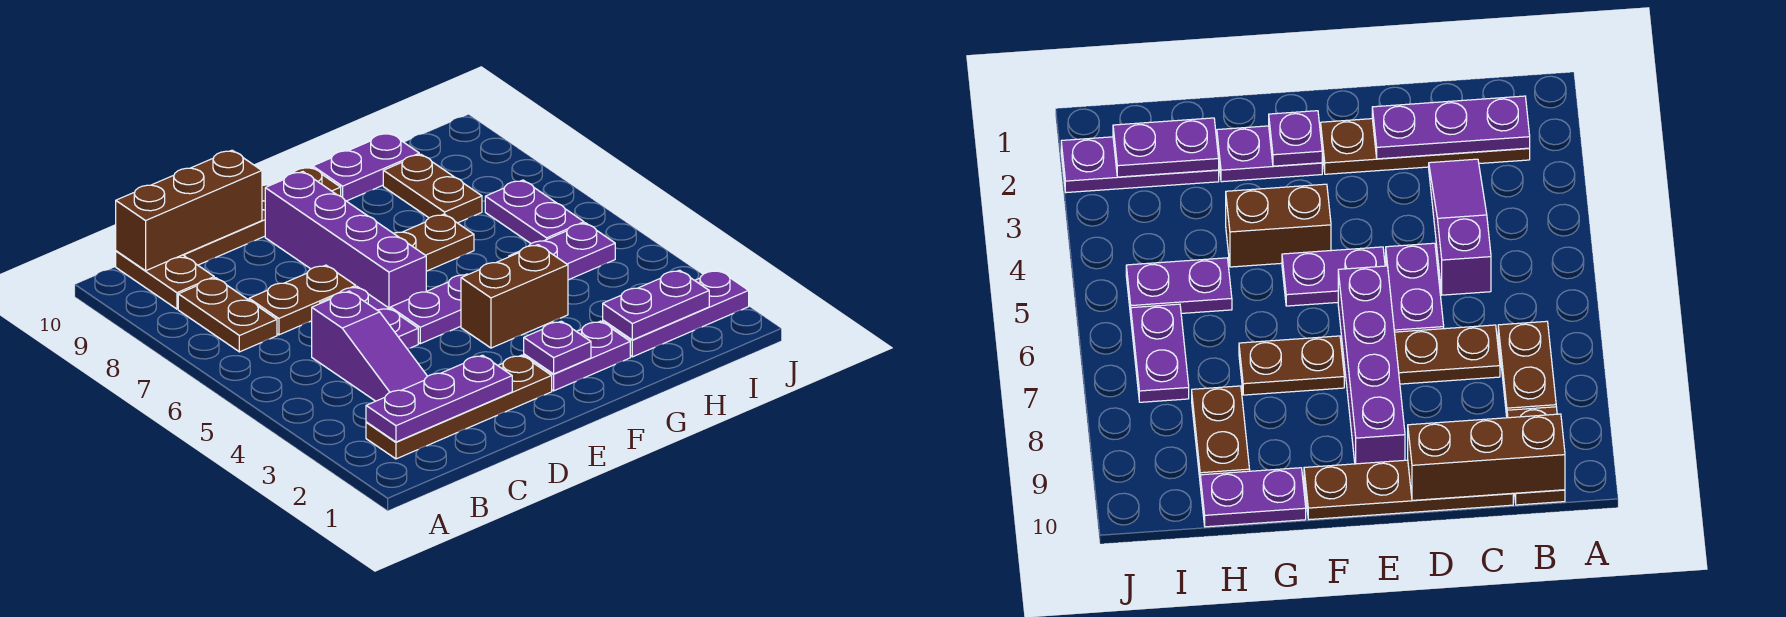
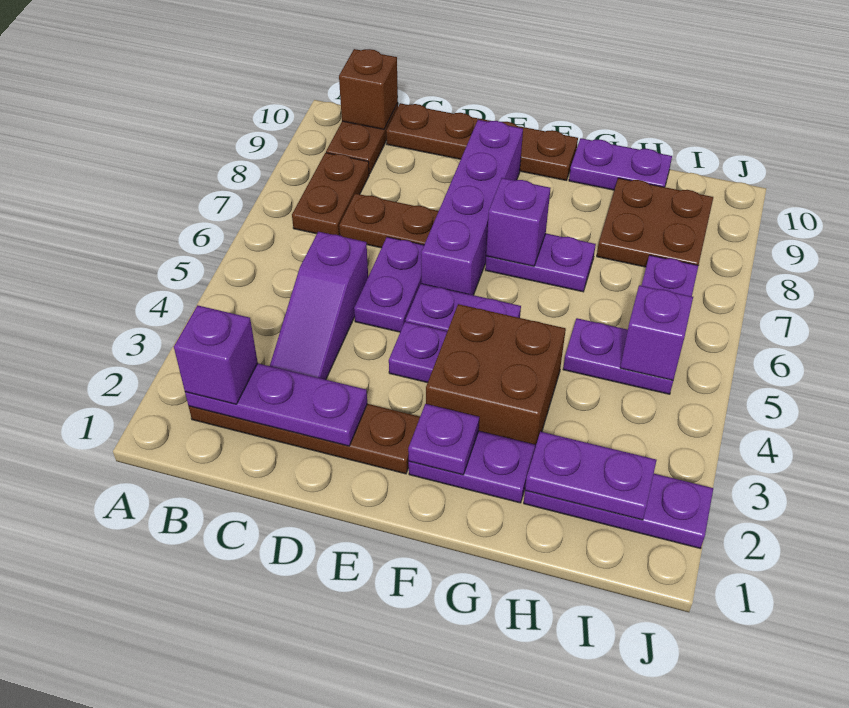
none -> purple 1x1 brick [174,305,258,404]
brown 1x3 brick [116,150,262,271] -> brown 1x1 brick [339,49,398,129]
none -> purple 1x1 plate [389,322,447,383]
brown 1x2 brick [461,245,568,348] -> brown 2x2 brick [426,304,566,445]
brown 1x2 plate [394,214,474,271] -> purple 1x2 plate [485,234,596,292]
none -> purple 1x1 brick [486,178,550,266]
brown 1x2 plate [383,154,482,223] -> brown 2x2 plate [597,178,713,267]
none -> purple 1x1 brick [620,285,693,380]

